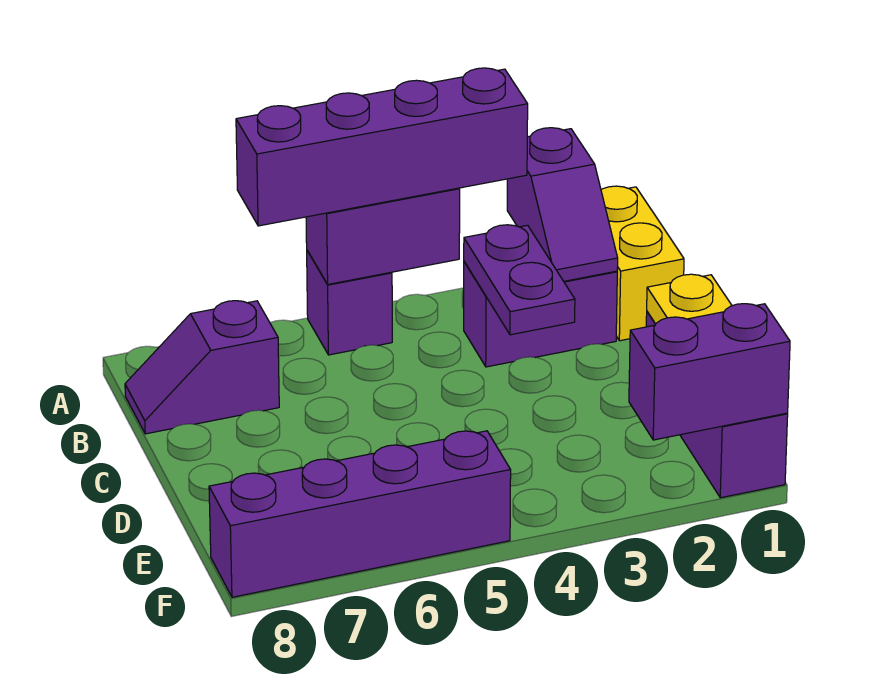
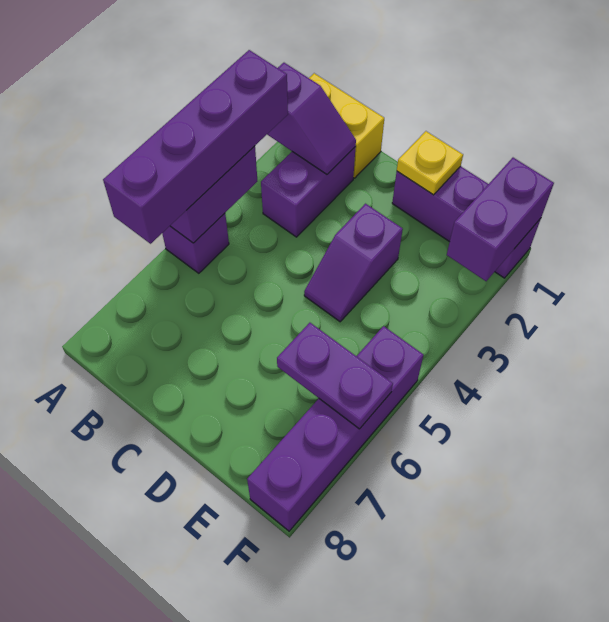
purple 1x2 plate [464,225,575,335] -> purple 1x2 plate moved to [277,323,393,429]
purple 1x2 slope [125,301,279,434] -> purple 1x2 slope moved to [304,204,403,322]

